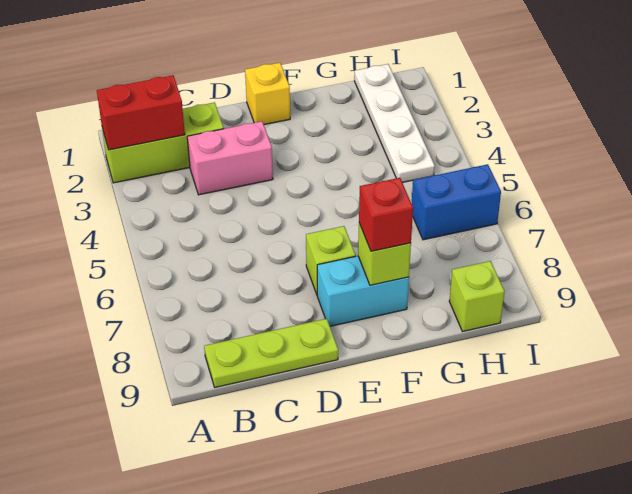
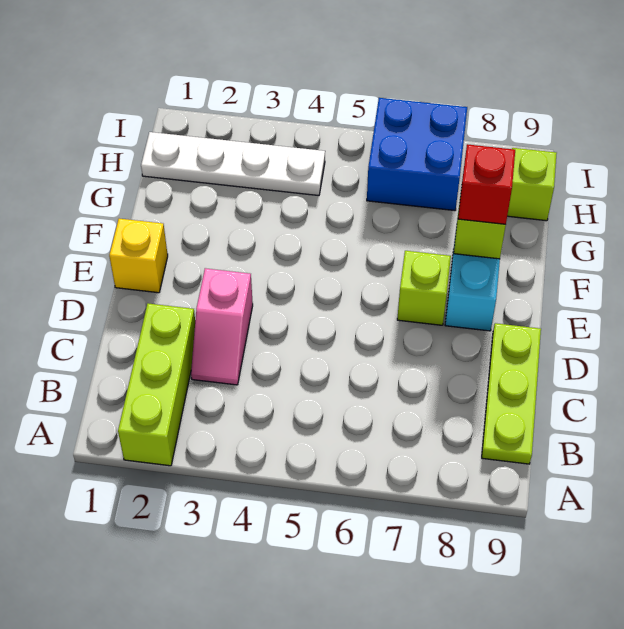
red 1x2 brick [97,75,185,150] -> none
pink 1x2 brick [187,121,273,195] -> pink 1x2 slope [191,268,253,385]
blue 1x2 brick [412,164,501,240] -> blue 2x2 brick [367,98,467,211]

